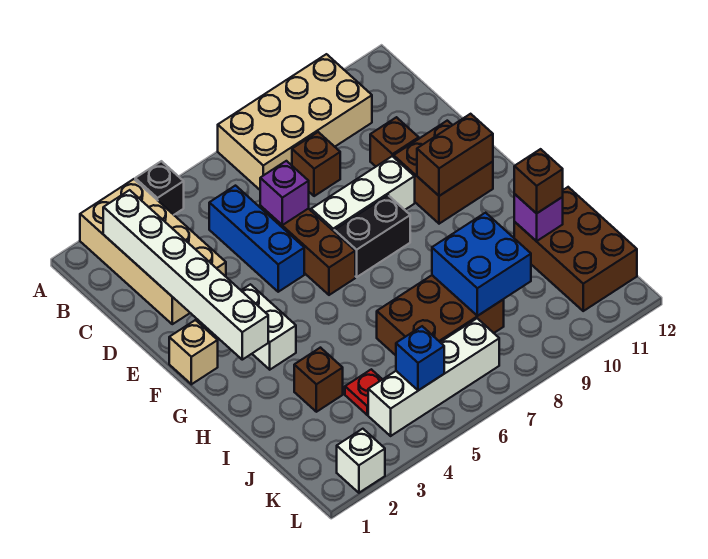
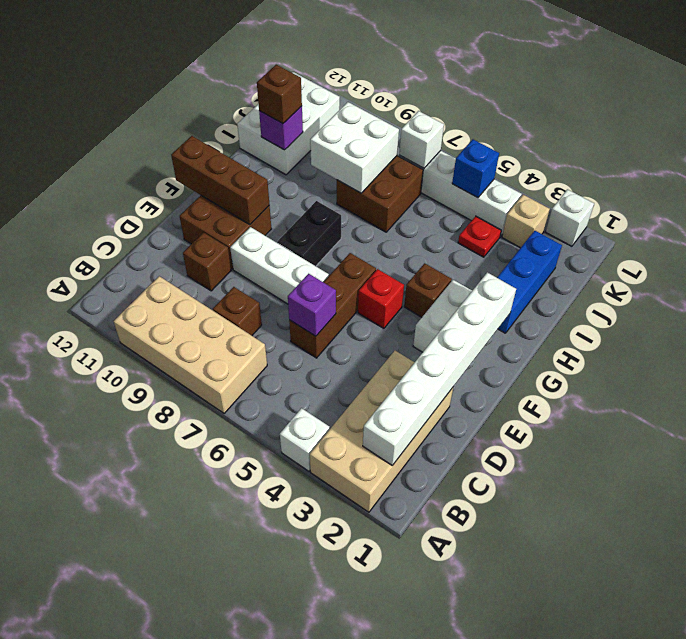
black 1x1 brick [135,161,184,215] -> white 1x1 brick [280,408,330,471]
blue 1x3 brick [209,186,304,292] -> blue 1x3 brick moved to [497,231,562,333]
tan 1x1 brick [169,320,218,384] -> tan 1x1 brick moved to [502,195,550,248]
none -> red 1x1 brick [358,269,404,328]
black 1x2 brick [334,195,410,277] -> black 1x2 brick turned to [277,201,341,266]
brown 1x2 brick [417,114,493,196] -> brown 1x3 brick [171,136,269,224]
brown 1x1 brick [294,348,343,412] -> brown 1x1 brick moved to [404,263,452,317]
brown 2x3 brick [377,275,504,355] -> brown 2x2 brick [337,156,423,232]
blue 2x2 brick [432,213,531,316] -> white 2x2 brick [310,102,399,193]
brown 2x3 brick [514,187,637,311] -> white 2x3 brick [237,72,340,175]
none -> white 1x1 brick [399,111,444,168]

